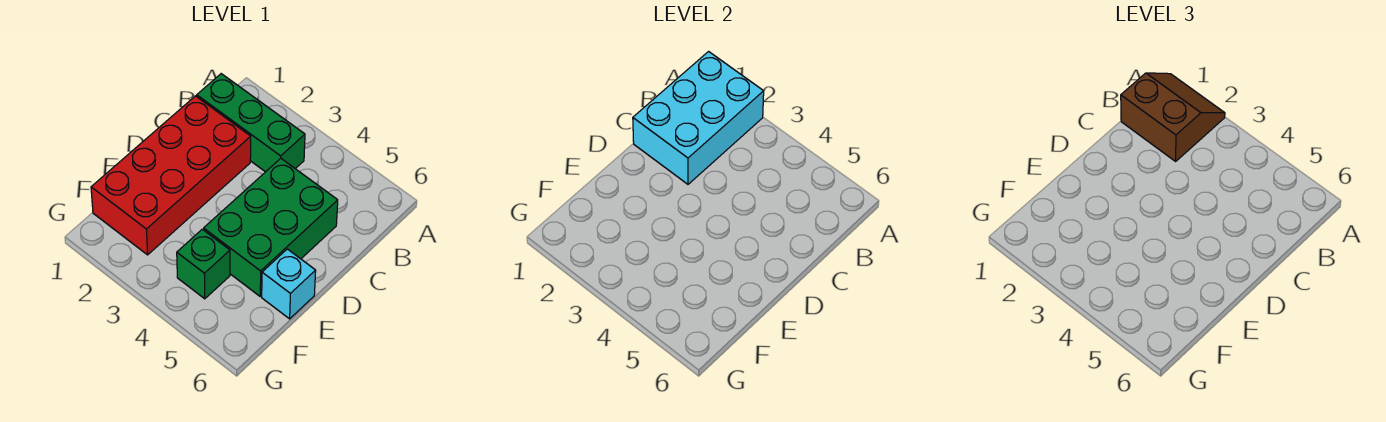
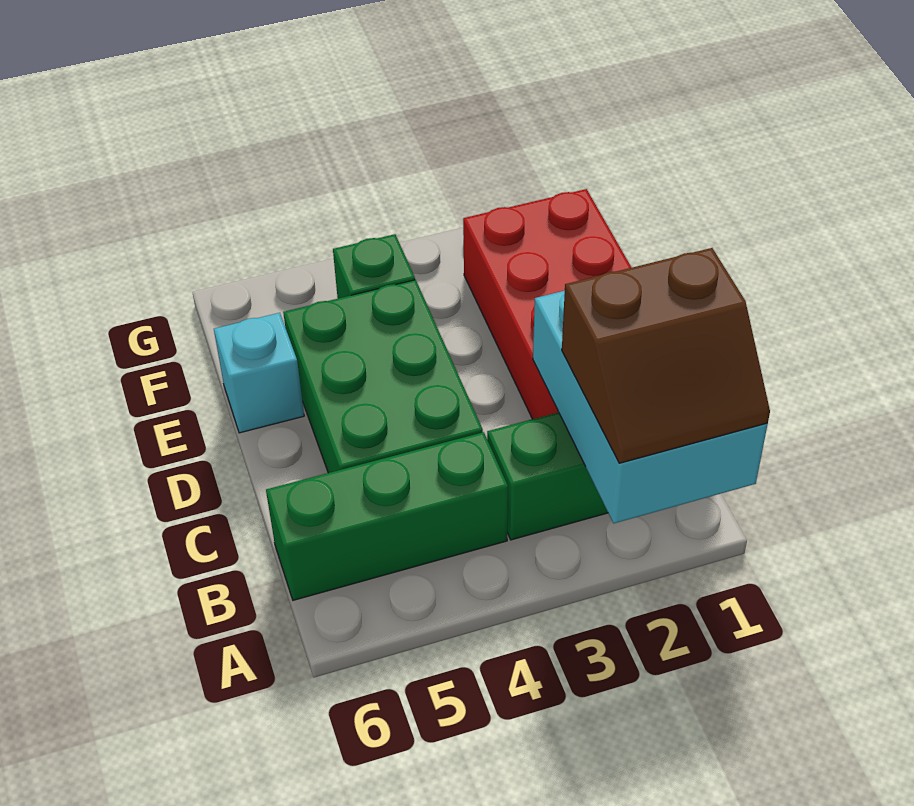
none -> green 1x3 brick [266,432,508,600]

